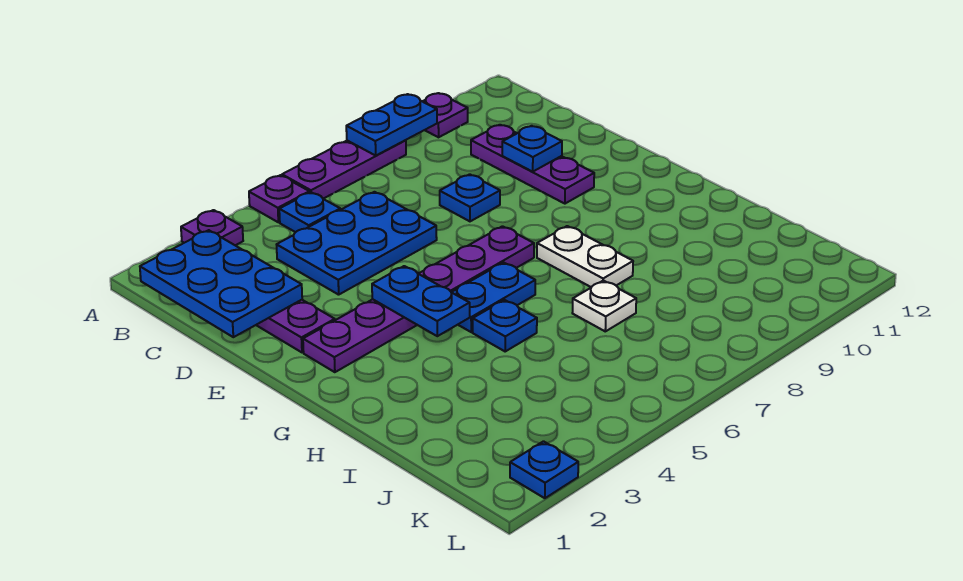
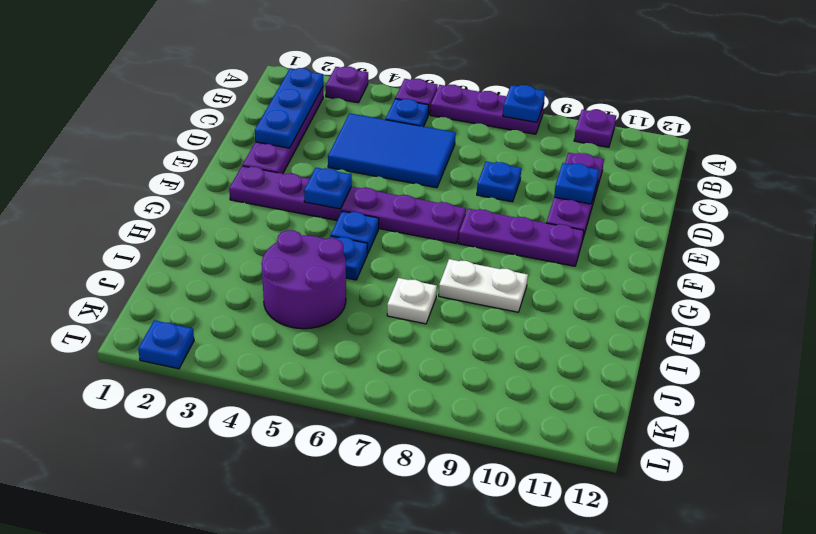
blue 1x2 plate [346,94,437,155] -> blue 1x1 plate [503,85,545,122]
blue 2x3 plate [140,230,302,337] -> blue 1x3 plate [255,68,323,148]
blue 2x3 plate [277,192,437,295] -> blue 2x3 tile [328,113,456,188]
blue 1x2 plate [372,266,470,336] -> blue 1x1 plate [304,168,352,209]
none -> purple 1x3 plate [458,209,584,266]
blue 1x2 plate [452,263,535,332] -> blue 1x1 plate [331,211,379,254]
white 1x2 plate [537,226,633,287] -> white 1x2 plate turned to [439,259,528,312]
none -> purple 2x2 round brick [262,230,346,329]

